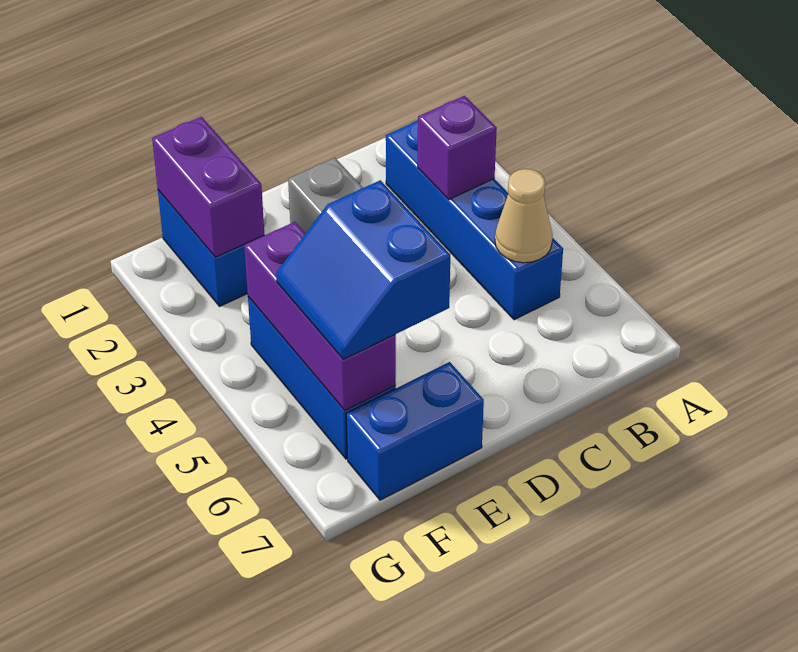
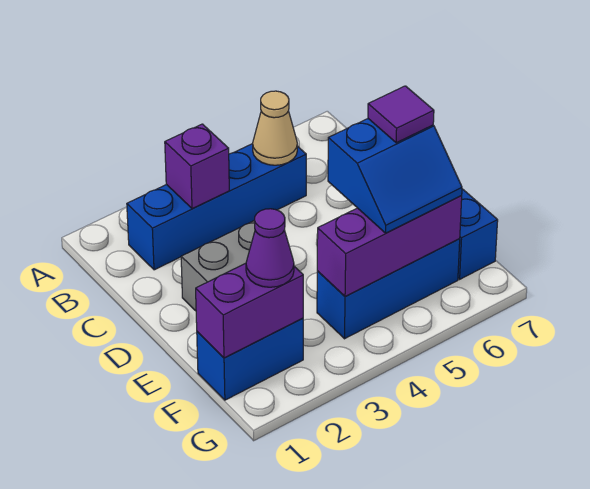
none -> purple 1x1 tile [368,86,434,143]
none -> purple 1x1 cone [246,209,294,287]

